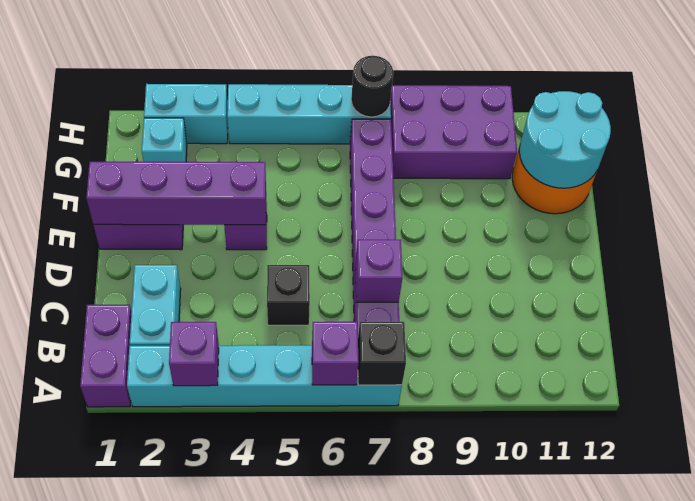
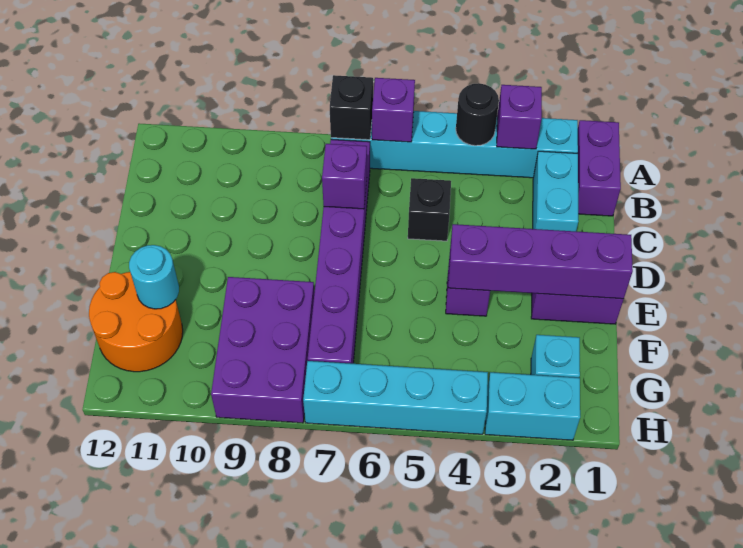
cyan 2x2 round brick [519,91,611,188] -> cyan 1x1 round brick [129,245,179,309]
purple 2x3 brick [390,85,517,179] -> purple 2x3 brick turned to [211,277,314,423]
black 1x1 round brick [351,56,393,117] -> black 1x1 round brick moved to [456,84,499,146]

